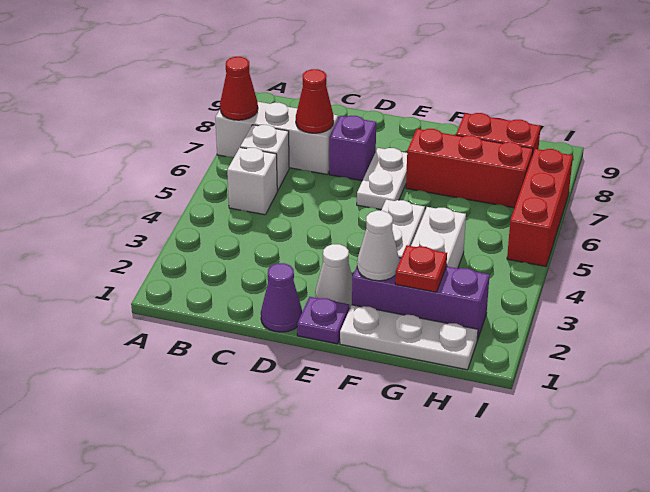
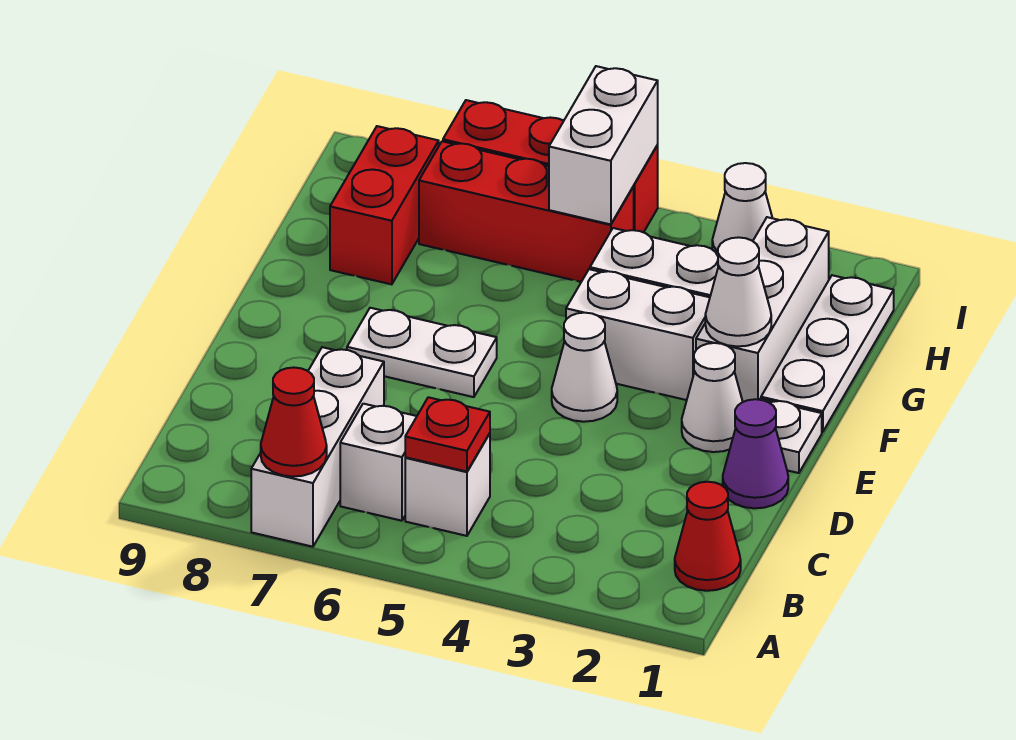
red 1x1 cone [296,69,334,133] -> red 1x1 cone moved to [675,482,741,591]
purple 1x1 brick [329,116,376,181] -> none
purple 1x1 plate [297,297,349,344] -> white 1x1 plate [759,399,822,473]
none -> white 1x1 cone [552,313,617,422]
purple 1x3 brick [352,258,490,340] -> white 1x3 brick [696,217,829,402]
red 1x3 brick [406,129,533,208] -> red 1x3 brick turned to [419,141,634,282]
red 1x1 plate [395,245,447,292] -> red 1x1 plate moved to [405,397,490,472]
none -> white 1x2 brick [549,66,658,224]
none -> white 1x1 cone [712,163,772,252]

